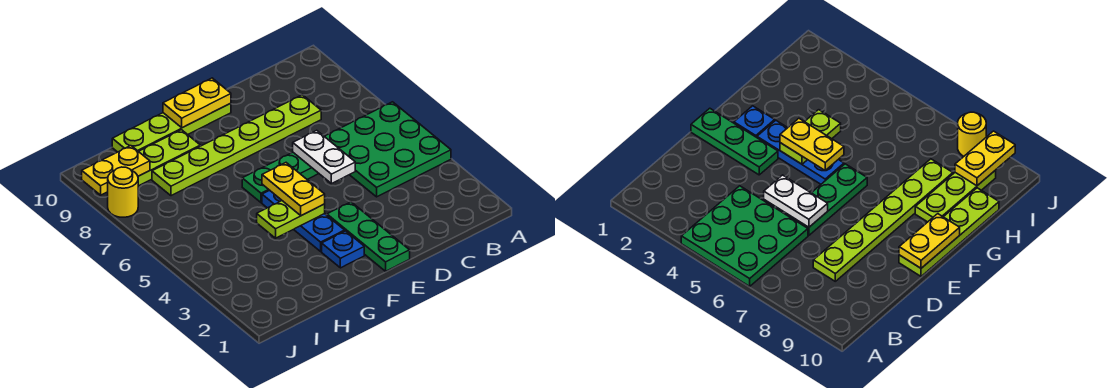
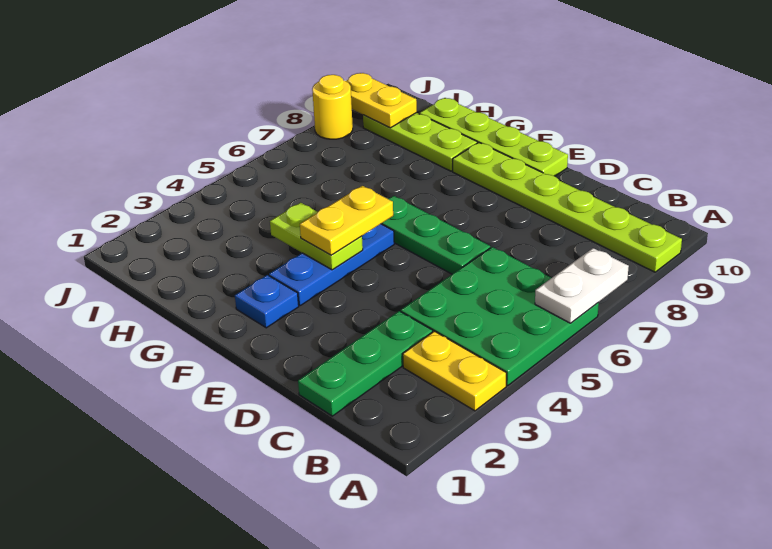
lime 1x6 plate [152,95,321,196] -> lime 1x6 plate moved to [453,142,682,272]
white 1x2 plate [293,130,355,184] -> white 1x2 plate moved to [535,248,629,323]
green 1x3 plate [327,202,410,271] -> green 1x3 plate moved to [298,311,433,416]
yellow 1x2 plate [163,78,231,128] -> yellow 1x2 plate moved to [403,331,506,411]

